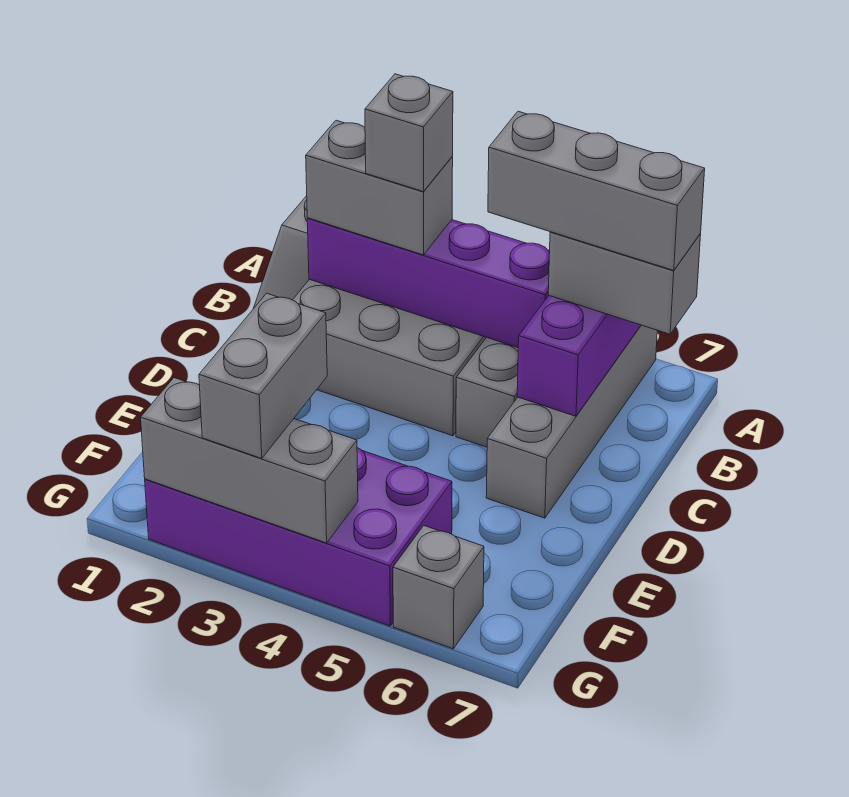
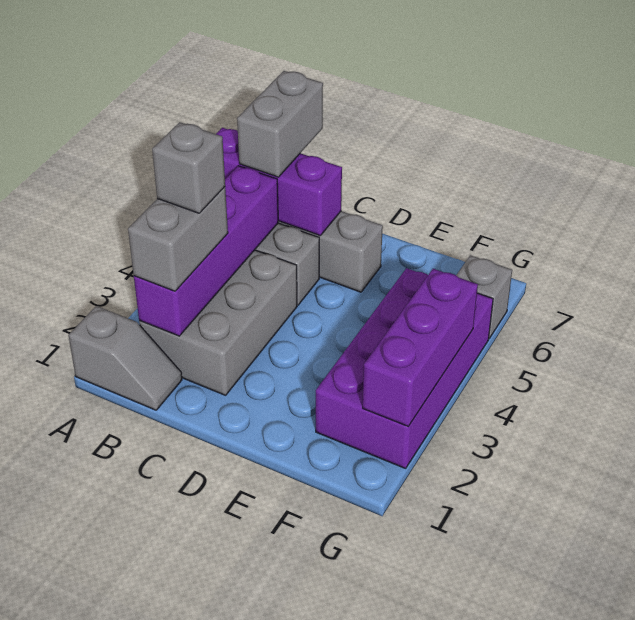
grey 1x3 brick [488,111,705,270] -> none
grey 1x2 brick [199,293,327,459] -> none
grey 1x3 brick [141,378,358,543] -> purple 1x3 brick [363,269,478,426]

